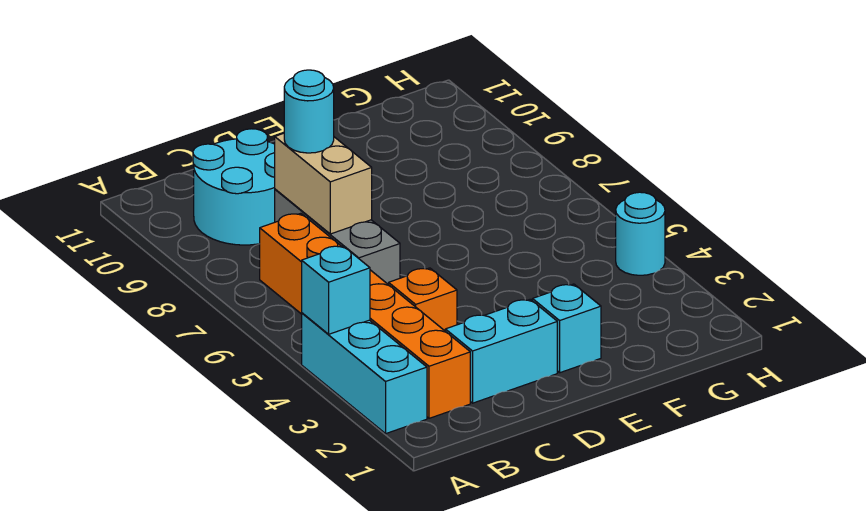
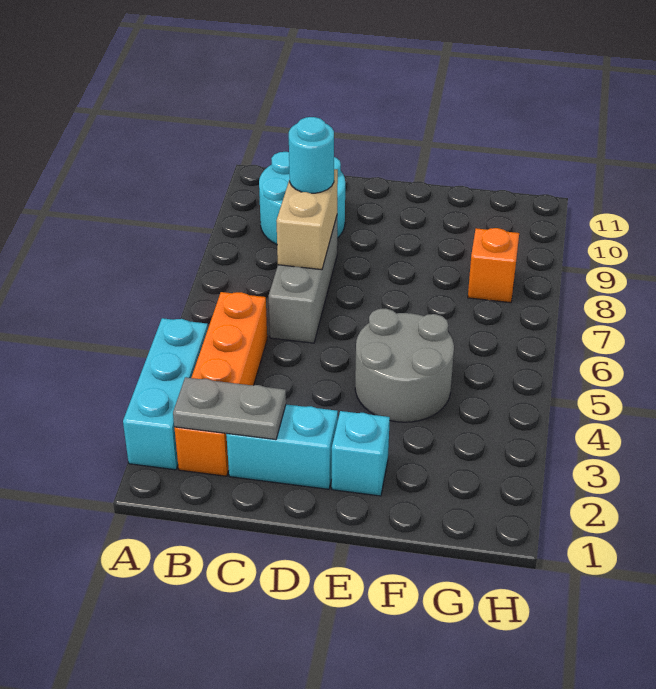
cyan 1x1 brick [302,246,370,334] -> none
orange 1x6 brick [260,213,470,418] -> orange 1x4 brick [174,292,267,476]
none -> grey 1x2 plate [173,377,286,440]
orange 1x1 brick [389,268,457,331] -> orange 1x1 brick moved to [468,228,519,303]
none -> grey 2x2 round brick [355,308,454,422]
cyan 1x1 round brick [616,192,665,275] -> none

